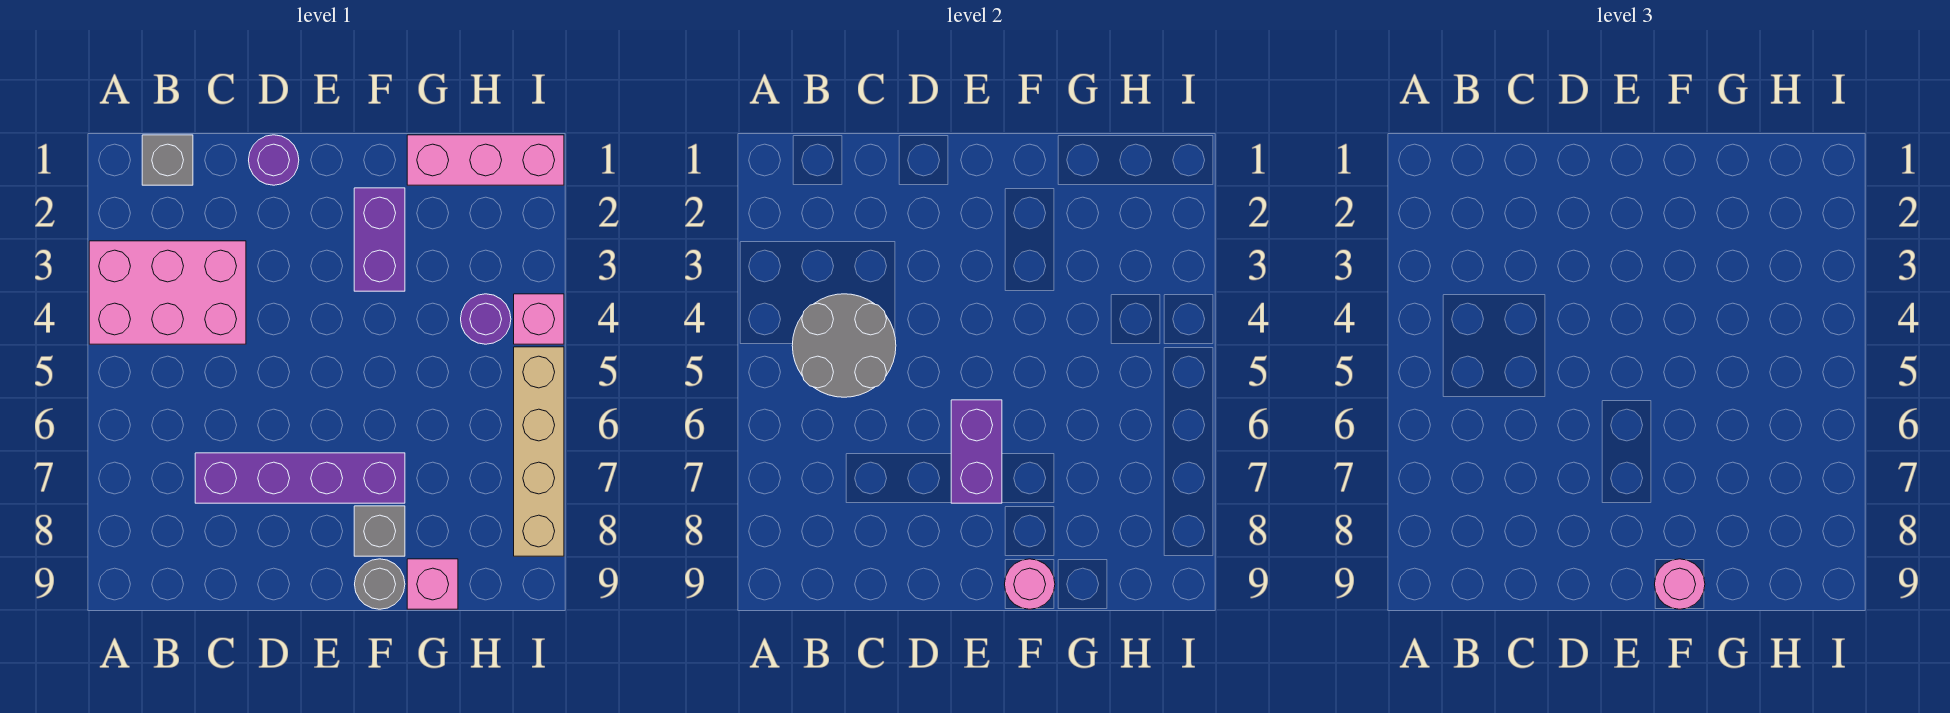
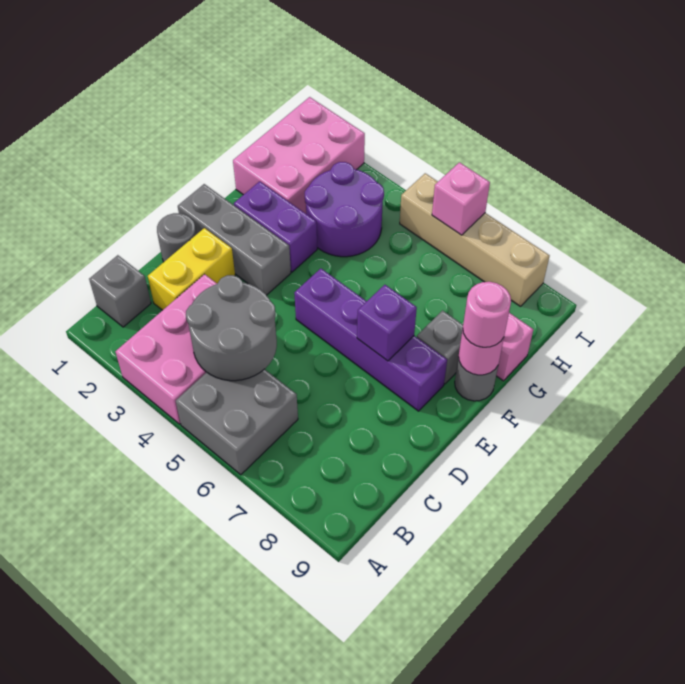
none -> grey 2x2 brick [176,369,298,475]
none -> yellow 1x2 brick [148,228,235,310]
purple 1x4 brick [195,453,405,503] -> purple 1x4 brick turned to [294,269,447,411]
purple 1x1 round brick [249,135,299,185] -> grey 1x1 round brick [157,213,196,262]
none -> grey 1x3 brick [178,184,291,295]
purple 1x2 brick [951,400,1002,503] -> purple 1x1 brick [357,285,417,361]
pink 1x3 brick [407,135,564,185] -> pink 2x3 brick [233,97,365,214]
purple 1x1 round brick [461,294,511,344] -> purple 2x2 round brick [305,162,384,257]
pink 1x1 brick [514,294,564,344] -> pink 1x1 brick moved to [432,162,490,235]

